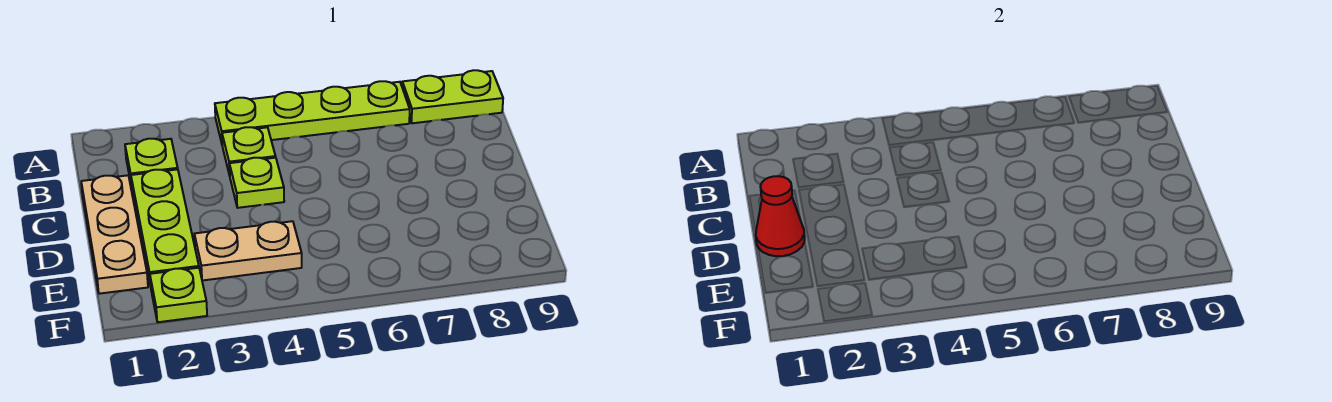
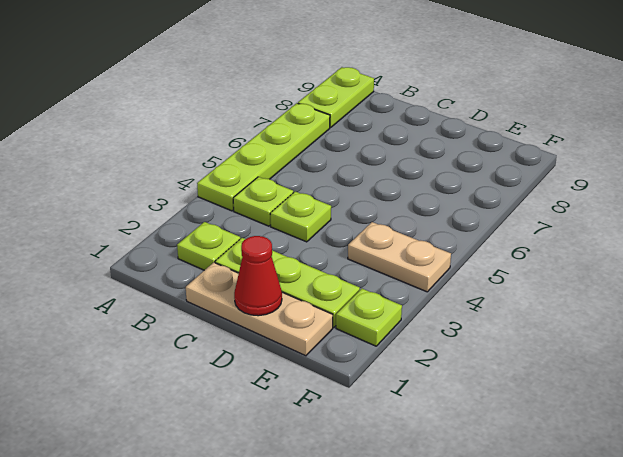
tan 1x2 plate [194,221,302,281] -> tan 1x2 plate turned to [348,222,451,292]

